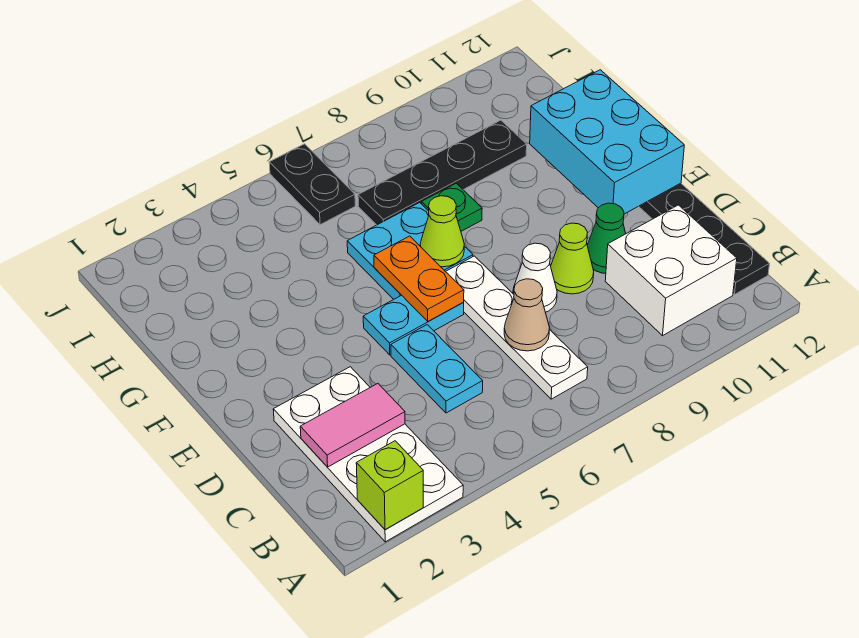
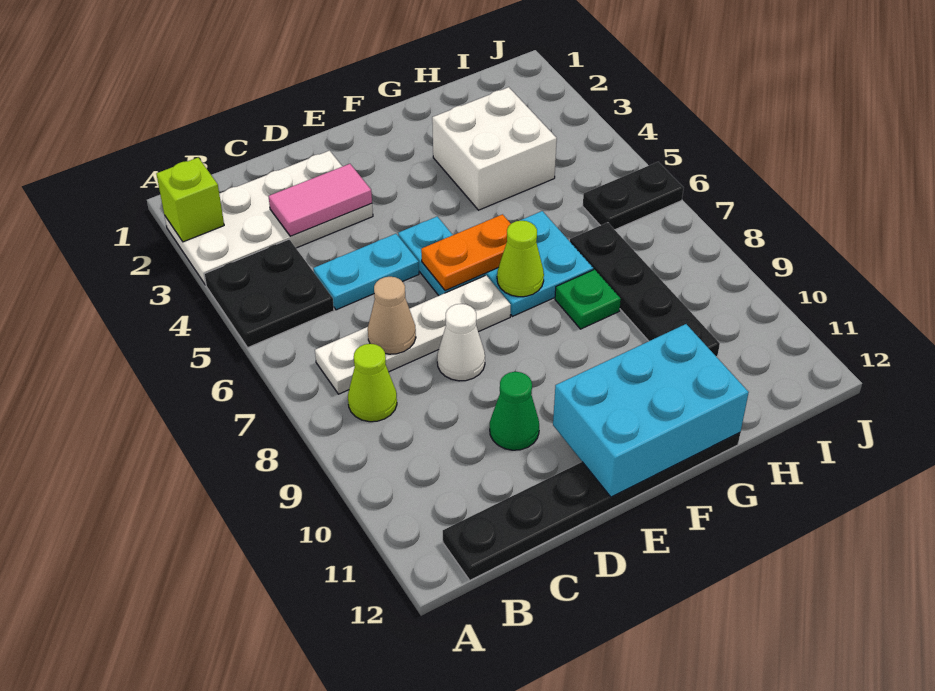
none -> black 2x2 plate [204,239,334,347]
white 2x2 brick [605,205,737,336] -> white 2x2 brick moved to [432,87,557,210]
pink 1x2 tile [300,384,405,467] -> pink 1x2 tile turned to [268,164,372,236]
lime 1x1 cone [551,223,594,294] -> lime 1x1 cone moved to [348,344,397,422]

